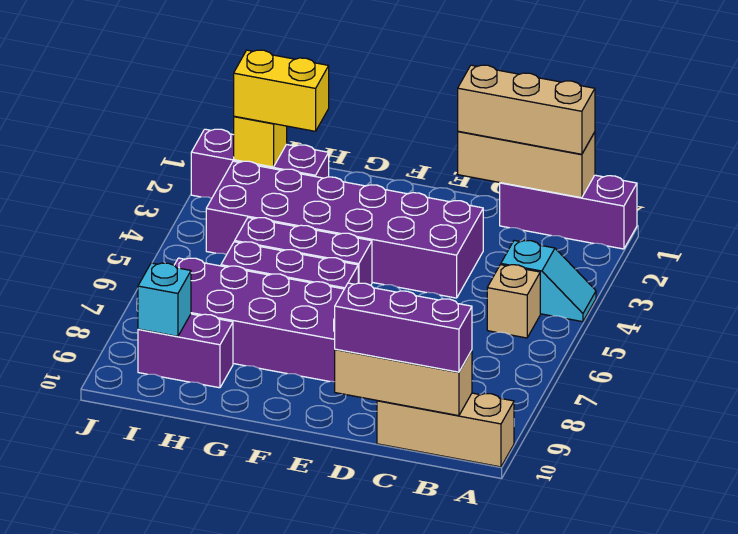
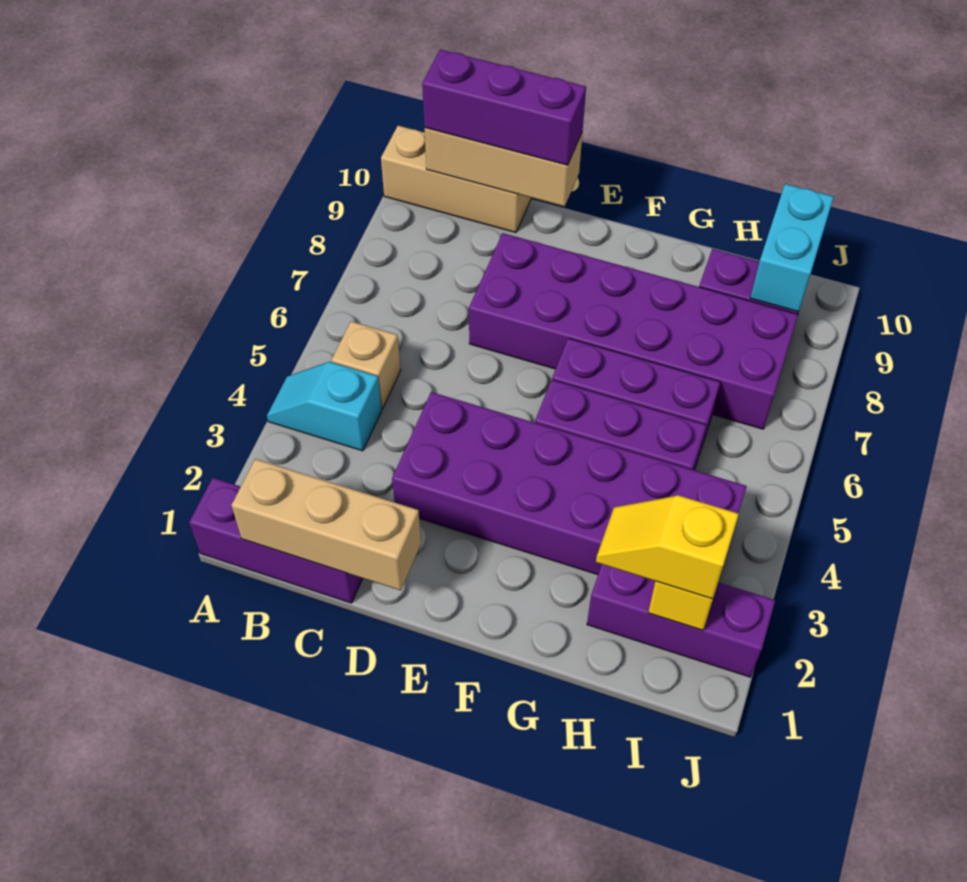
tan 1x3 brick [458,65,595,154] -> none
yellow 1x2 brick [234,50,329,131] -> yellow 1x2 slope [596,495,739,599]
cyan 1x1 brick [138,263,191,336] -> cyan 1x2 brick [750,184,834,312]

